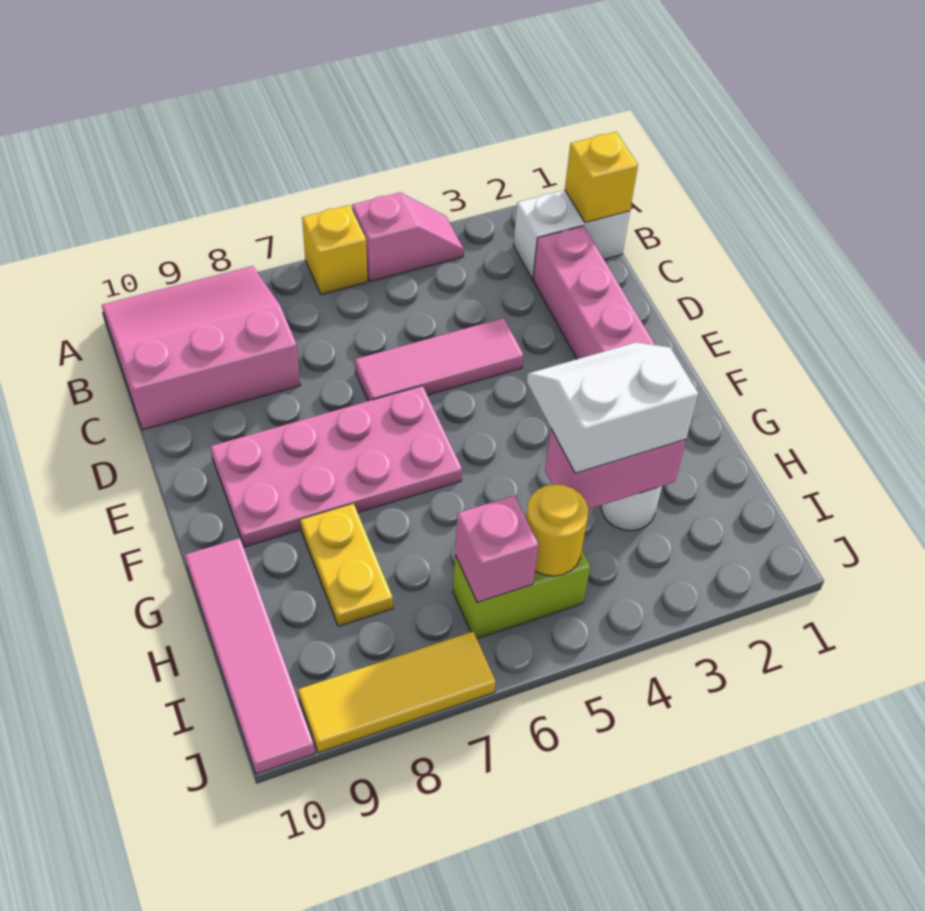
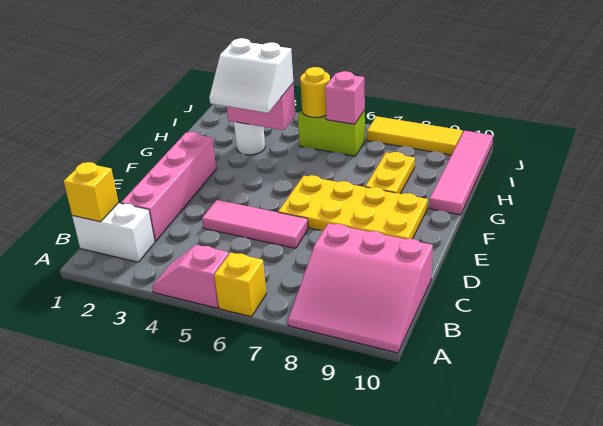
pink 2x4 plate [210,386,462,547] -> yellow 2x4 plate [278,175,428,239]

